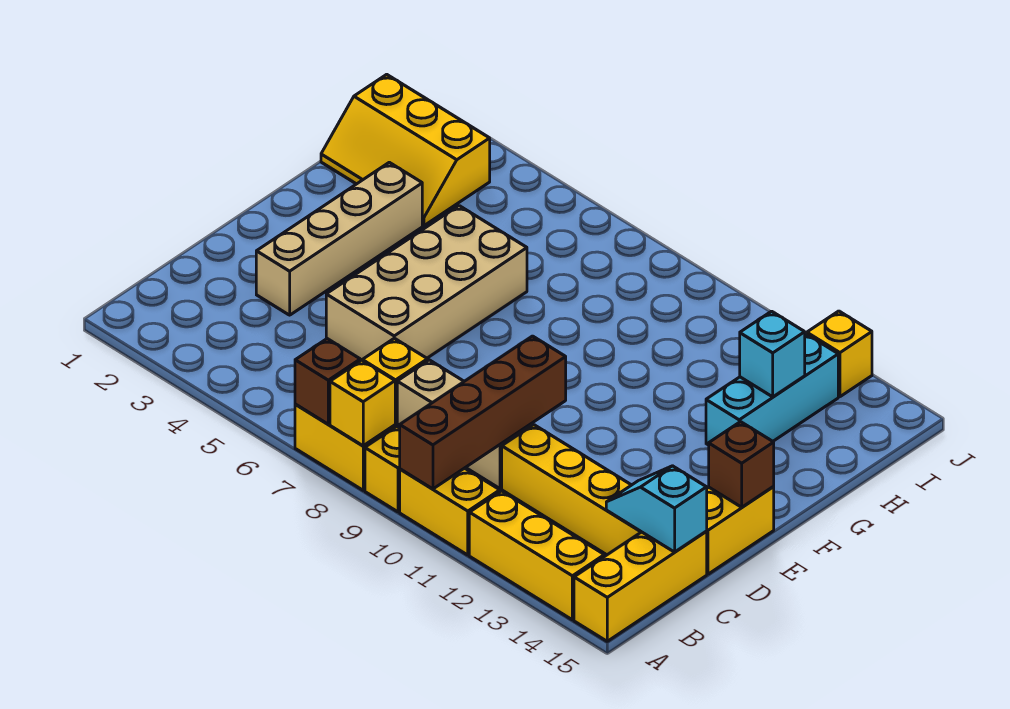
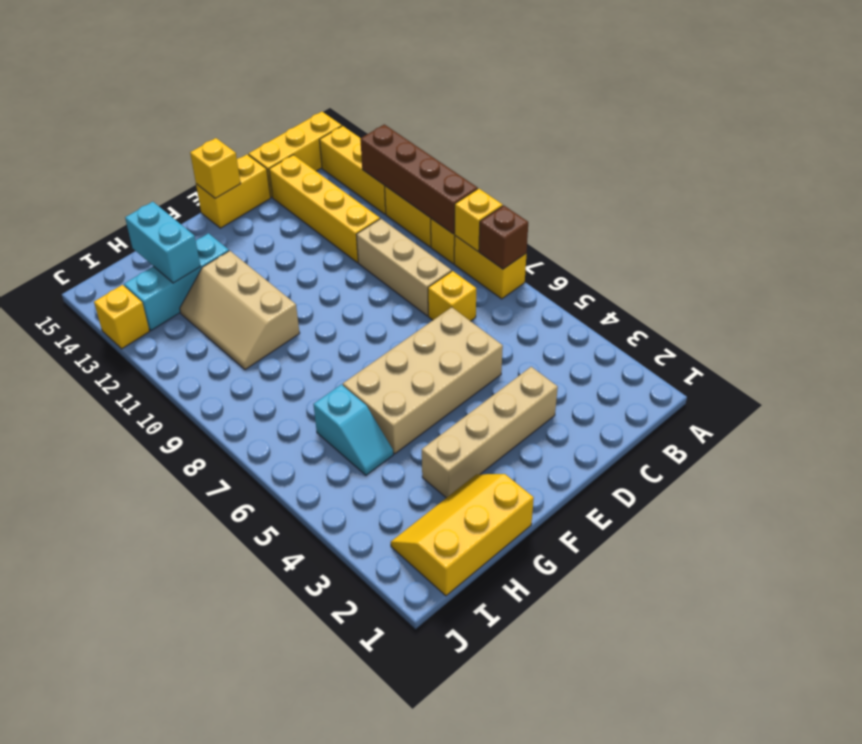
brown 1x4 brick [400,336,566,489] -> brown 1x4 brick turned to [360,124,478,234]
cyan 1x2 slope [606,466,707,552] -> cyan 1x2 slope moved to [313,384,393,475]
brown 1x1 brick [709,422,774,507] -> yellow 1x1 brick [190,138,241,198]
none -> tan 2x3 slope [180,251,300,370]
yellow 2x3 slope [321,74,490,226] -> yellow 2x3 slope turned to [391,474,534,596]
cyan 1x1 brick [740,311,805,397] -> cyan 1x2 brick [125,202,201,283]

